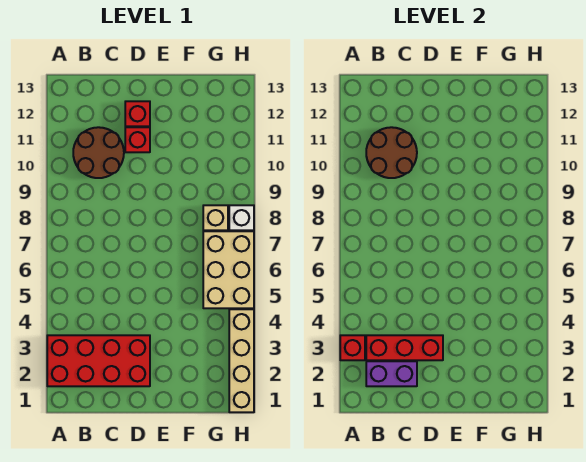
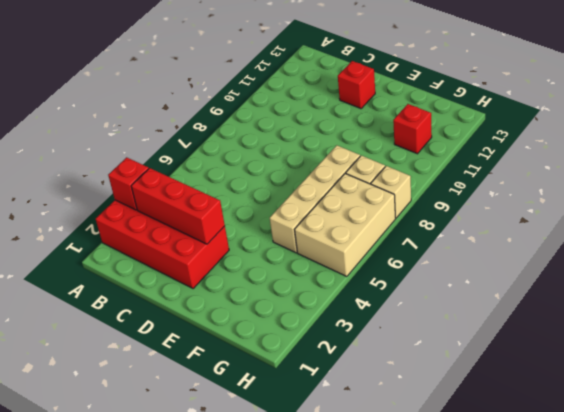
purple 1x2 brick [366,361,417,386] -> none
brown 2x2 round brick [73,127,124,178] -> none
brown 2x2 round brick [366,127,417,178] -> none
red 1x1 brick [125,127,150,152] -> red 1x1 brick moved to [393,104,432,154]
tan 1x4 brick [229,309,254,412] -> tan 1x4 brick moved to [270,145,360,253]
white 1x1 brick [229,205,254,230] -> tan 1x1 brick [371,166,411,218]

